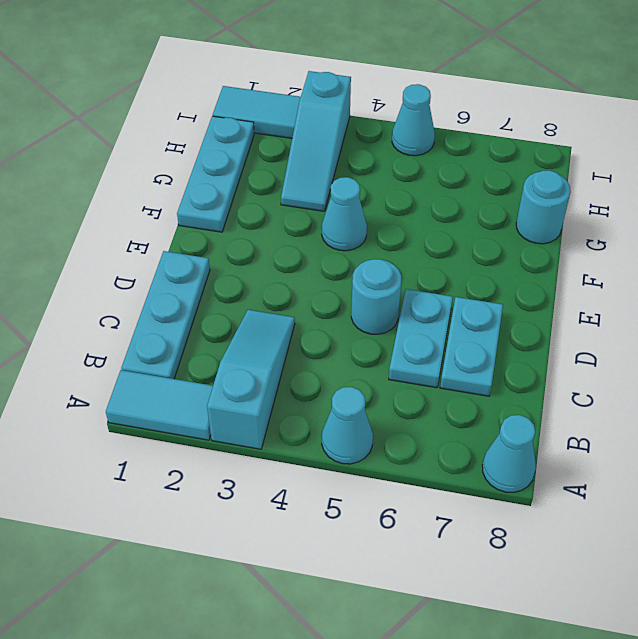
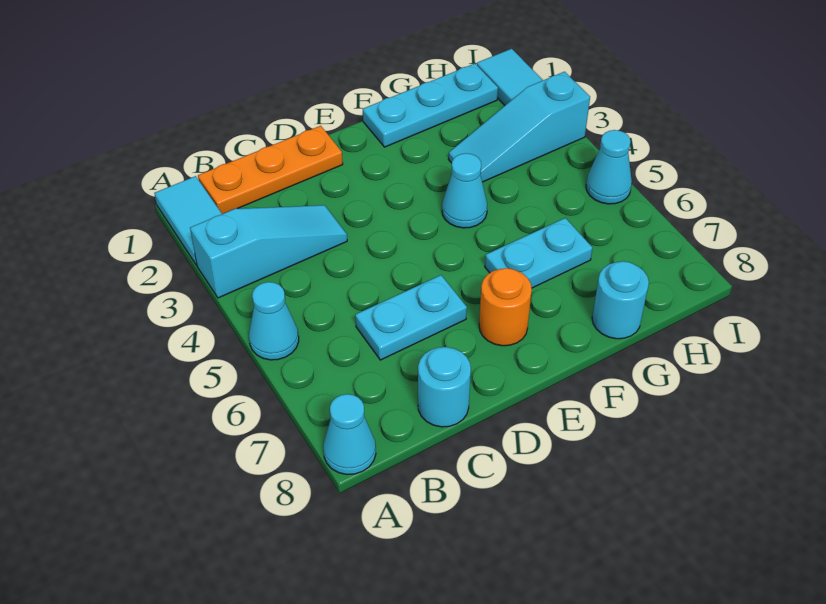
cyan 1x3 plate [121,251,210,379] -> orange 1x3 plate [198,126,343,214]
cyan 1x2 plate [440,297,503,396] -> cyan 1x2 plate moved to [485,218,592,288]
cyan 1x1 round brick [351,259,401,334] -> cyan 1x1 round brick moved to [418,347,471,427]
none -> orange 1x1 round brick [479,268,532,346]

